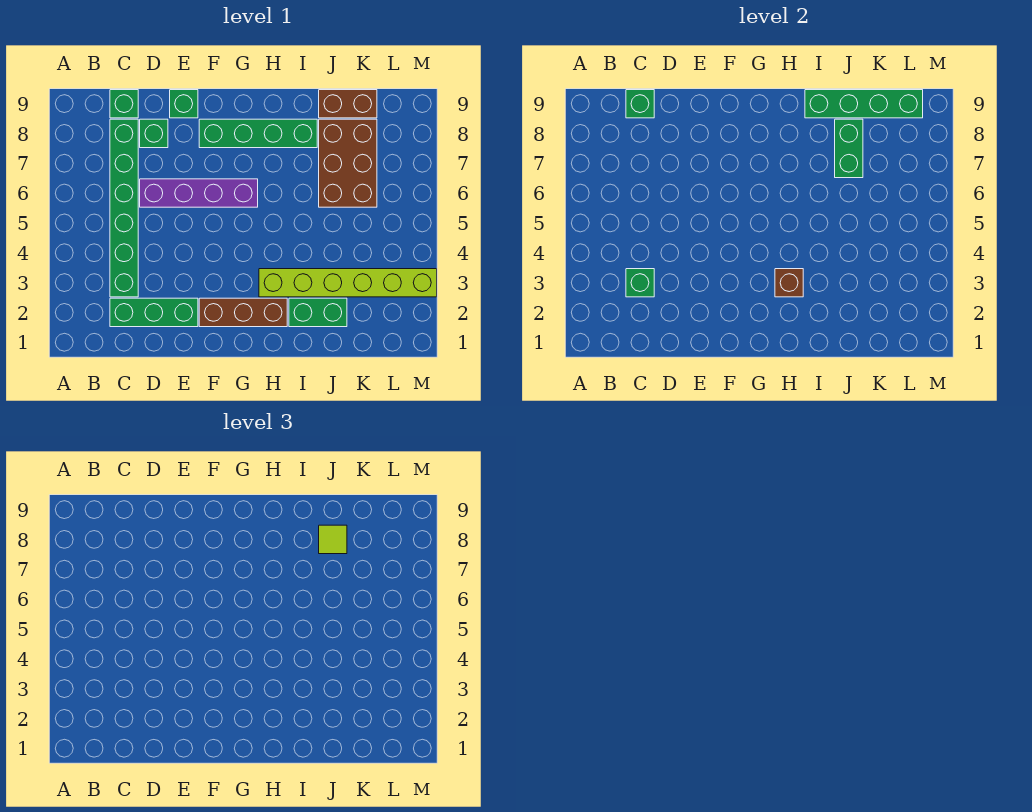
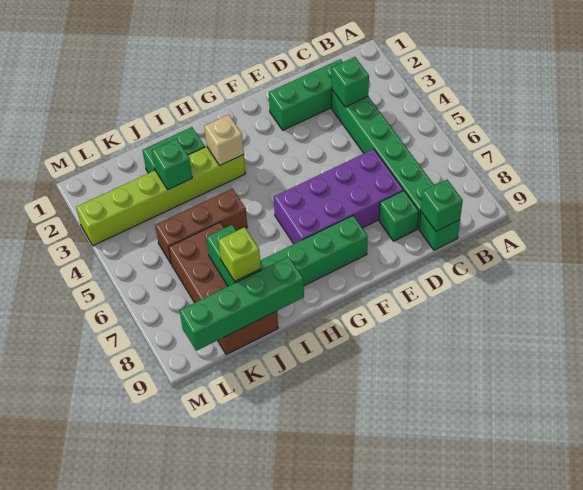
purple 1x4 brick [140,179,258,207] -> purple 2x4 brick [274,149,403,244]
green 1x1 brick [170,90,198,118] -> green 1x1 brick moved to [152,139,192,190]
brown 1x3 brick [199,298,287,327] -> brown 1x3 brick moved to [155,189,247,263]
brown 1x1 brick [775,269,803,297] -> tan 1x1 brick [204,115,244,166]
lime 1x1 tile [319,525,347,554] -> lime 1x1 brick [218,227,261,281]

